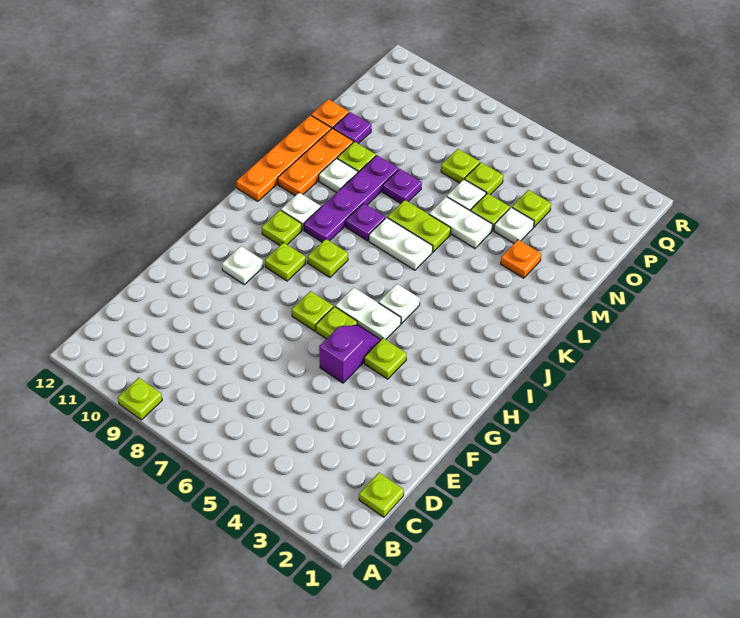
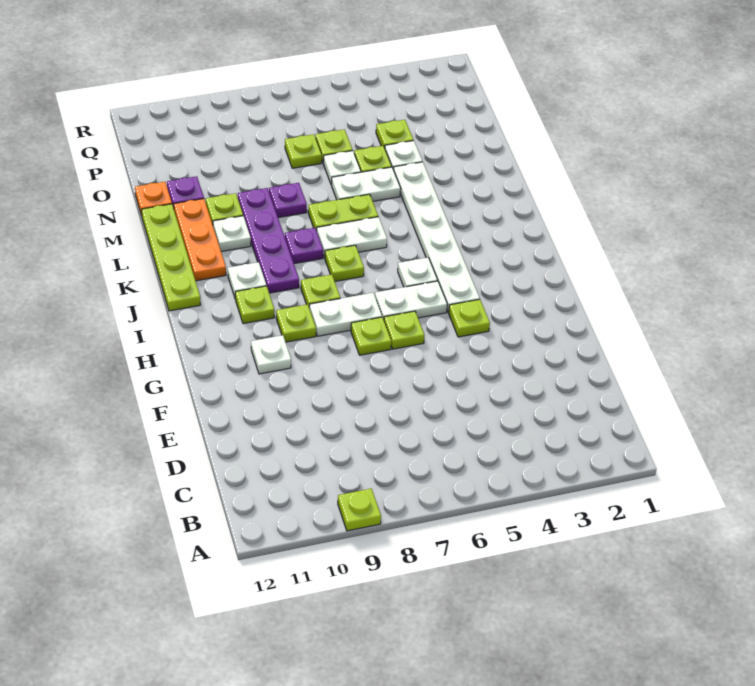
lime 1x1 plate [359,473,404,517] -> lime 1x1 plate moved to [325,245,364,281]
purple 1x2 slope [319,325,381,383] -> none
none -> white 1x6 plate [393,162,480,312]
none -> white 1x2 plate [309,293,382,336]
orange 1x4 plate [236,115,331,201] -> lime 1x4 plate [141,204,200,311]
orange 1x1 plate [501,240,541,278] -> none

